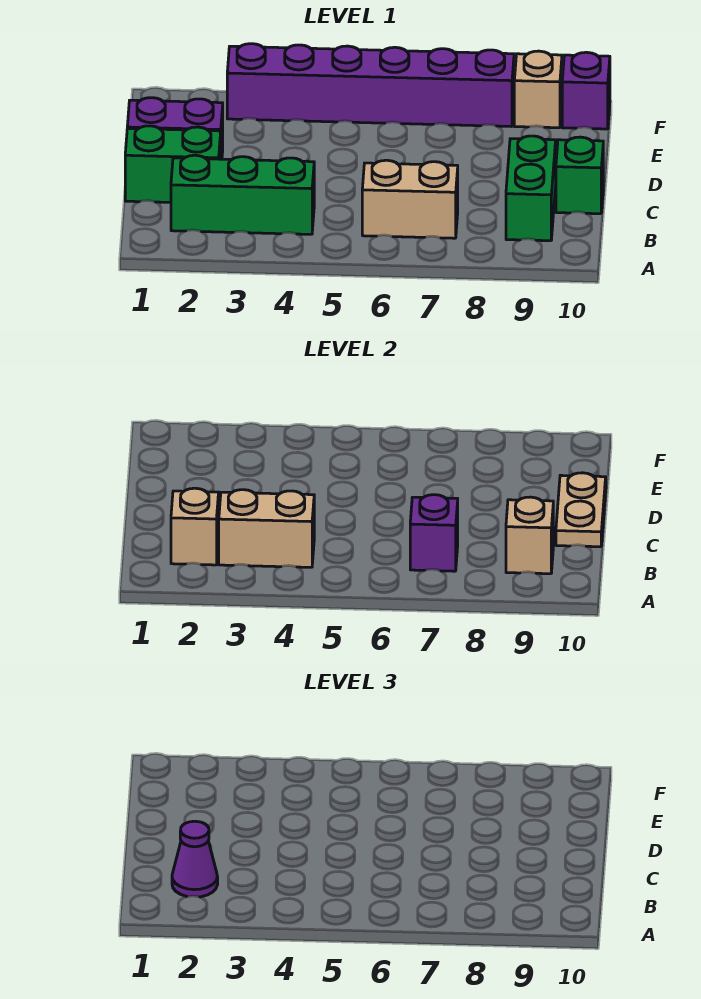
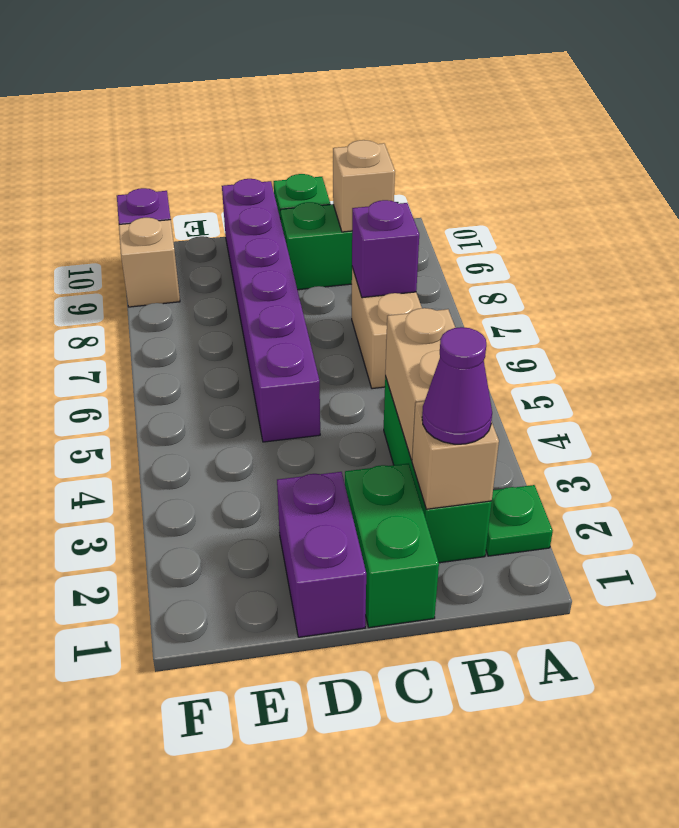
none -> green 1x1 plate [486,485,553,556]
tan 1x2 plate [556,473,606,547] -> none
purple 1x6 brick [227,44,514,127] -> purple 1x6 brick moved to [222,179,320,442]

